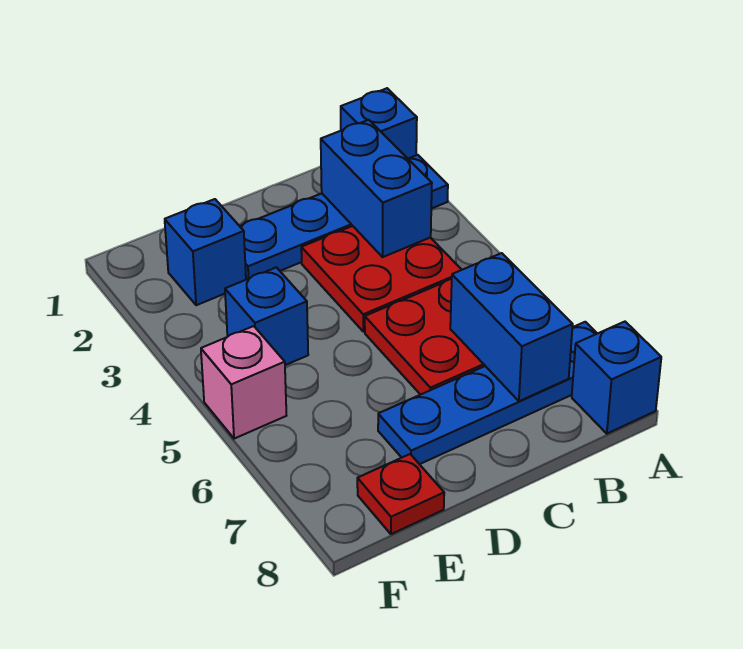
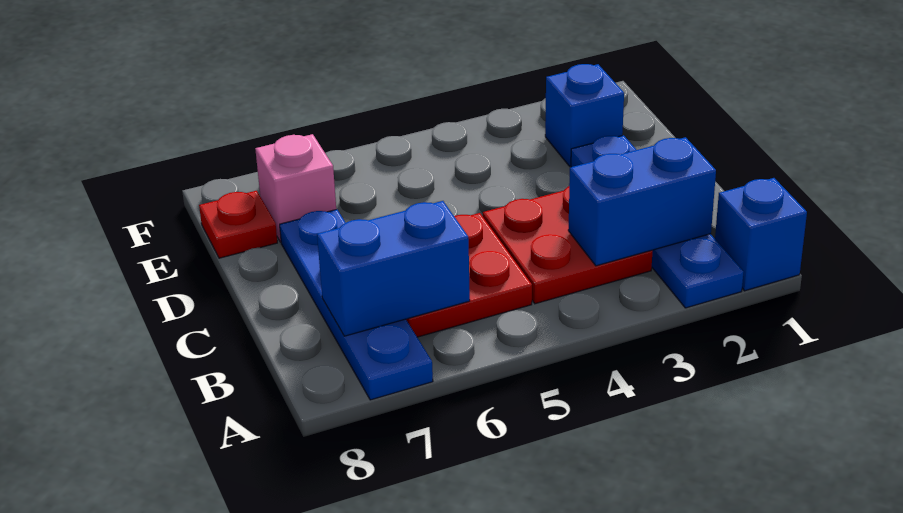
blue 1x1 brick [572,322,661,434] -> none
blue 1x1 brick [225,267,308,365] -> none
pink 1x1 brick [201,326,286,439] -> pink 1x1 brick moved to [255,134,336,242]

